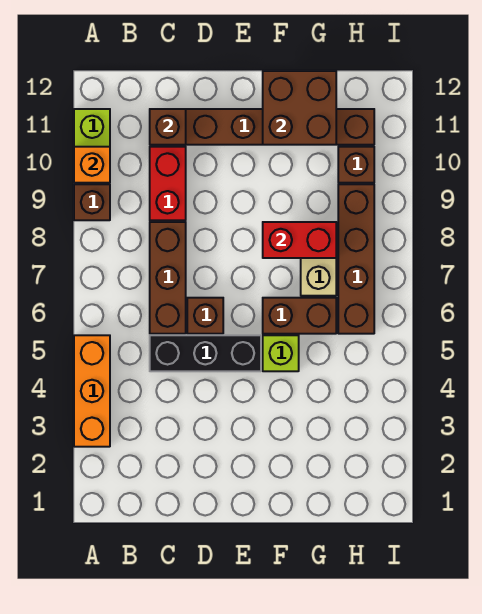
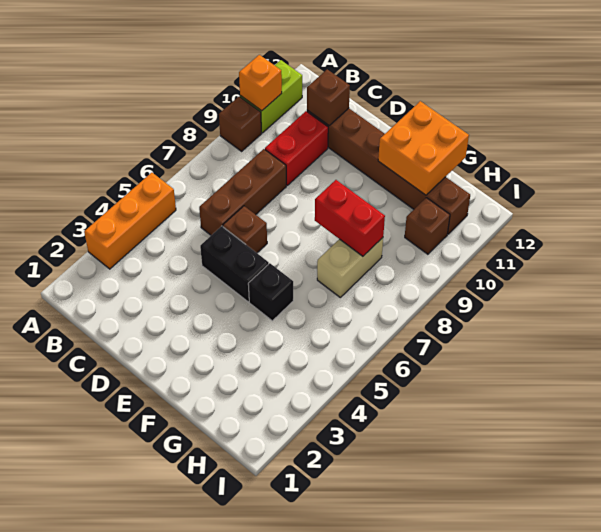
black 1x3 brick [150,335,261,371] -> black 1x2 brick [200,226,269,302]
lime 1x1 brick [263,335,299,371] -> black 1x1 brick [248,263,293,321]
brown 1x2 brick [263,298,336,334] -> none
brown 2x2 brick [263,71,336,145] -> orange 2x2 brick [378,101,469,195]
brown 1x4 brick [338,184,374,334] -> none

